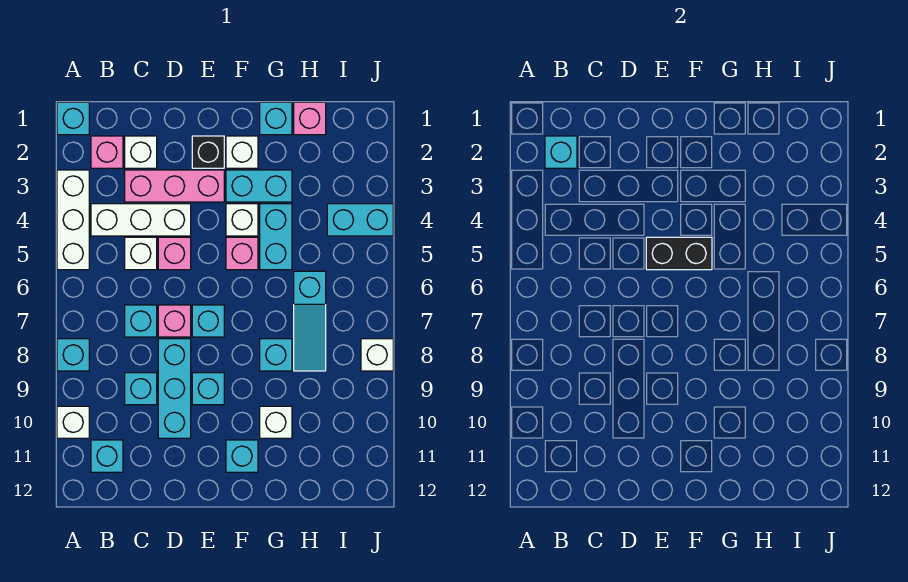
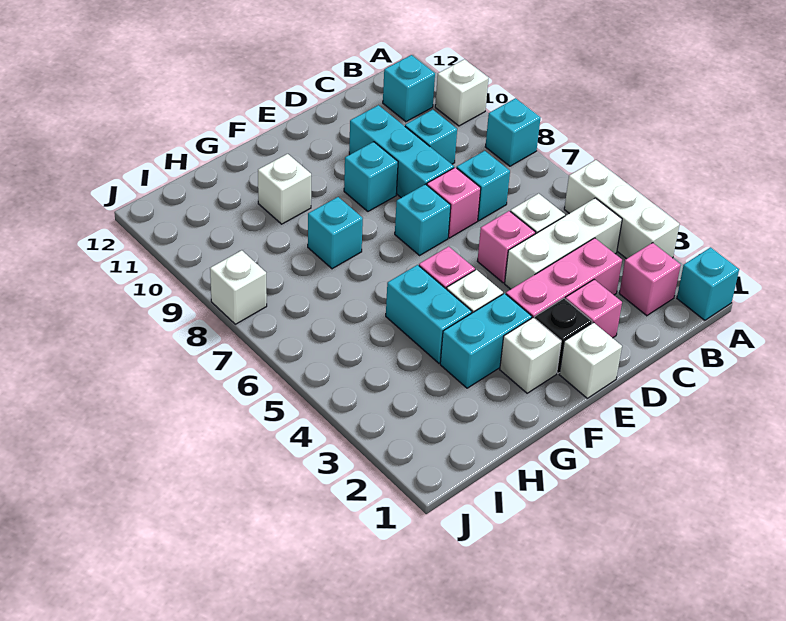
cyan 1x1 brick [545,136,577,168] -> none
white 1x1 brick [125,136,157,168] -> white 1x1 brick moved to [559,322,622,398]
black 1x2 brick [646,237,712,270] -> none
cyan 1x1 brick [226,440,258,472] -> none
cyan 1x1 brick [260,102,292,135] -> none
pink 1x1 brick [294,102,326,135] -> pink 1x1 brick moved to [565,280,622,338]
cyan 1x3 slope [294,271,326,371] -> none
cyan 1x2 brick [327,204,393,236] -> none

